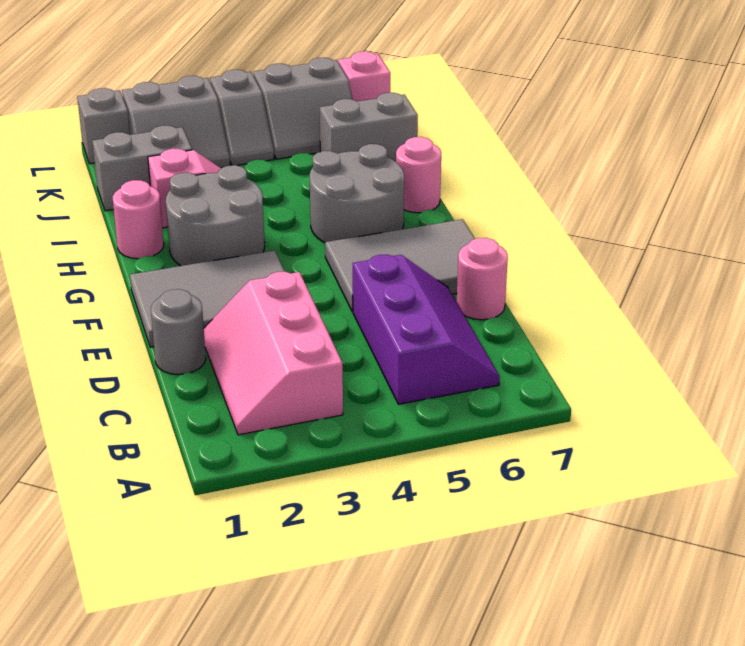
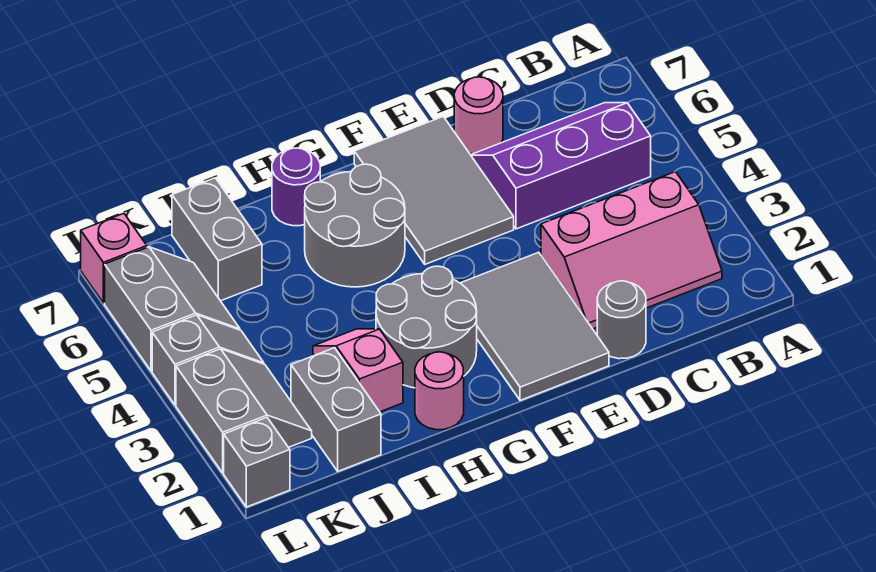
pink 1x1 round brick [396,137,441,213] -> purple 1x1 round brick [272,148,320,226]

